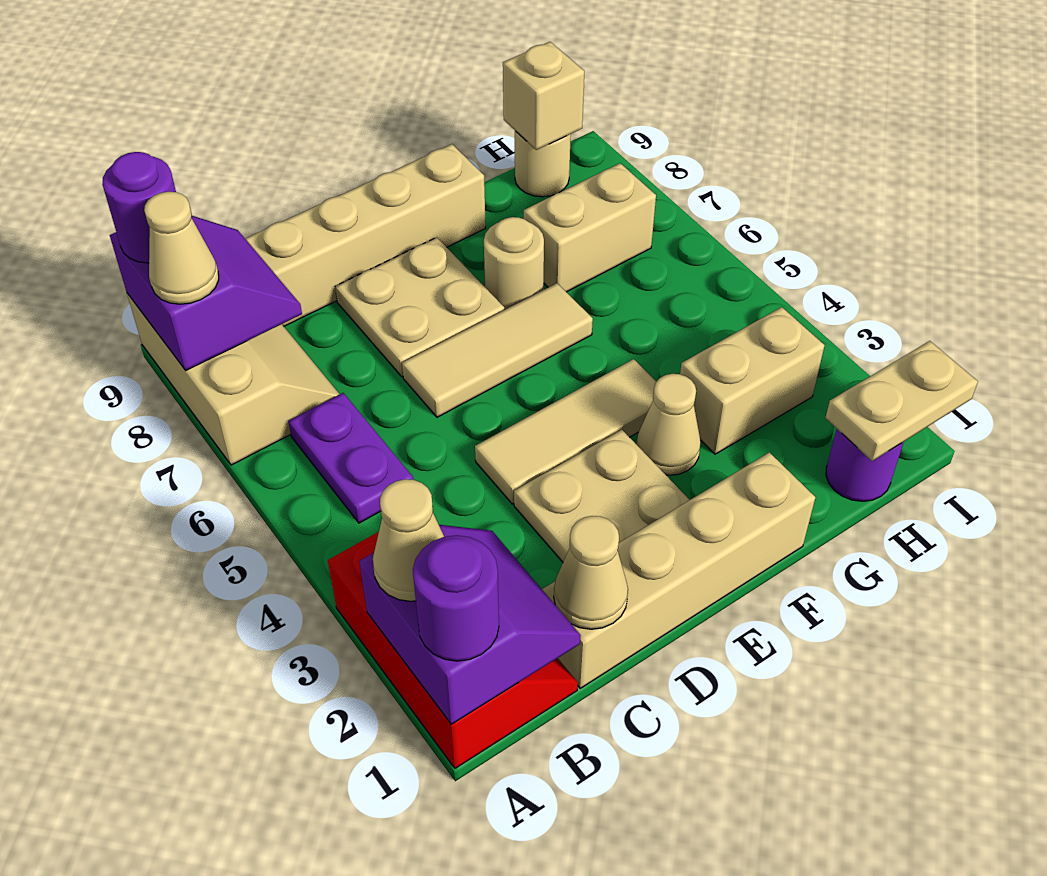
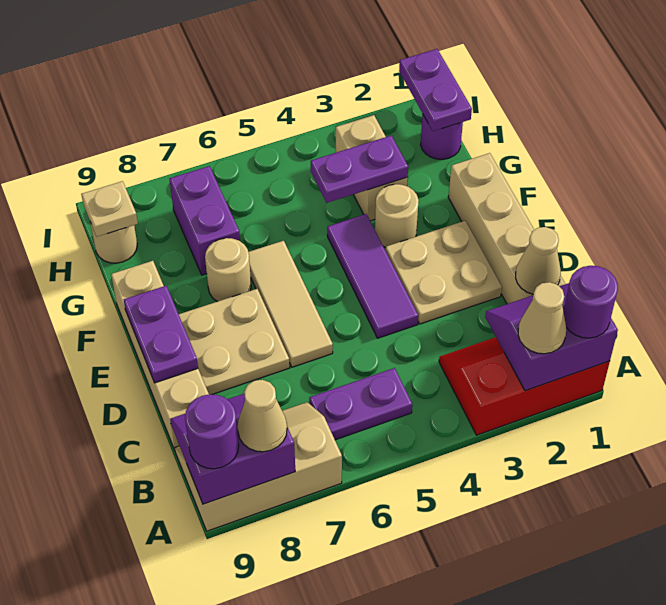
tan 1x3 tile [475,359,656,504] -> purple 1x3 tile [327,214,418,338]
none -> purple 1x2 plate [124,286,198,383]
tan 1x1 cone [636,374,701,475] -> tan 1x1 round brick [375,184,419,248]
none -> purple 1x2 plate [311,136,408,203]
tan 1x2 brick [524,163,656,292] -> purple 1x2 brick [170,166,240,275]
tan 1x2 plate [825,341,978,461] -> purple 1x2 plate [399,49,472,131]
tan 1x1 brick [503,42,584,150] -> tan 1x1 plate [81,181,138,237]

